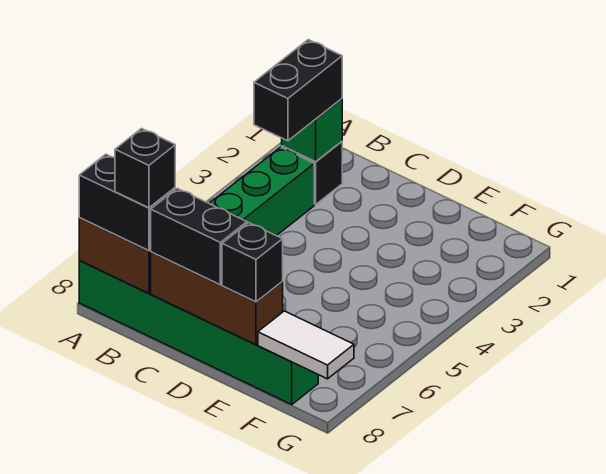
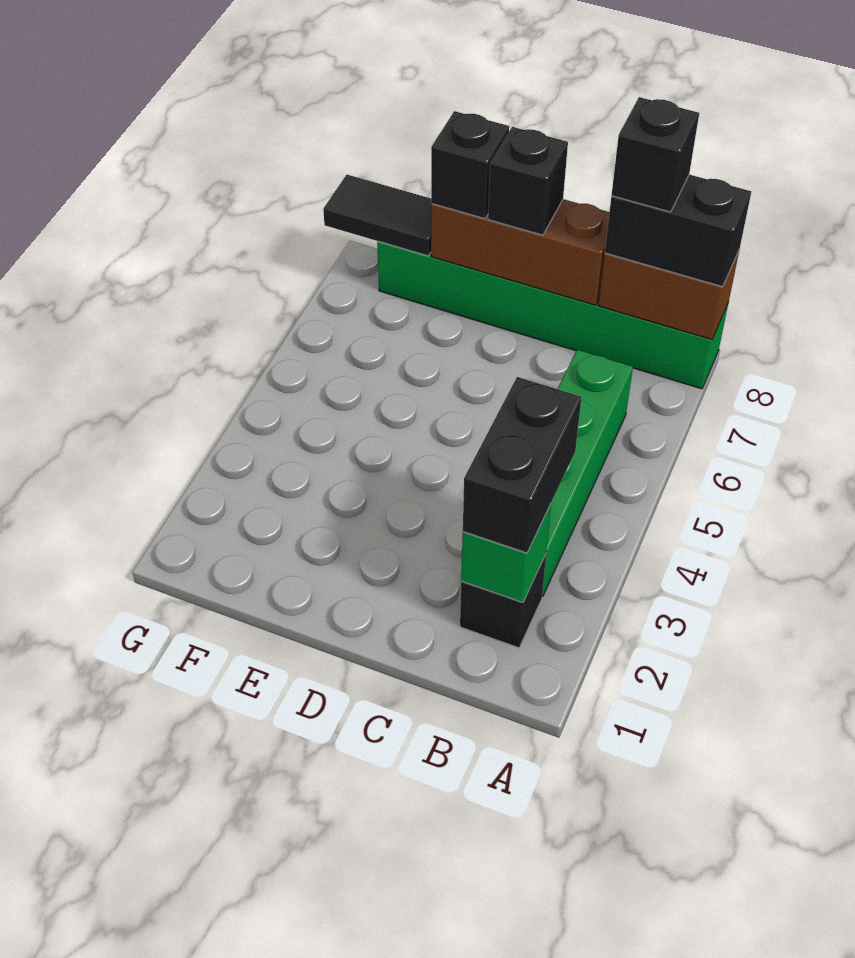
black 1x2 brick [151,188,247,285] -> black 1x1 brick [488,127,568,235]
white 1x2 tile [258,311,354,379] -> black 1x2 tile [323,175,432,256]

